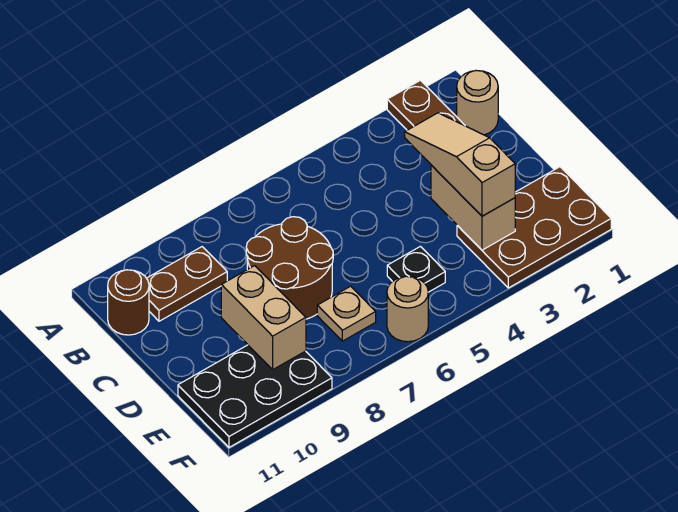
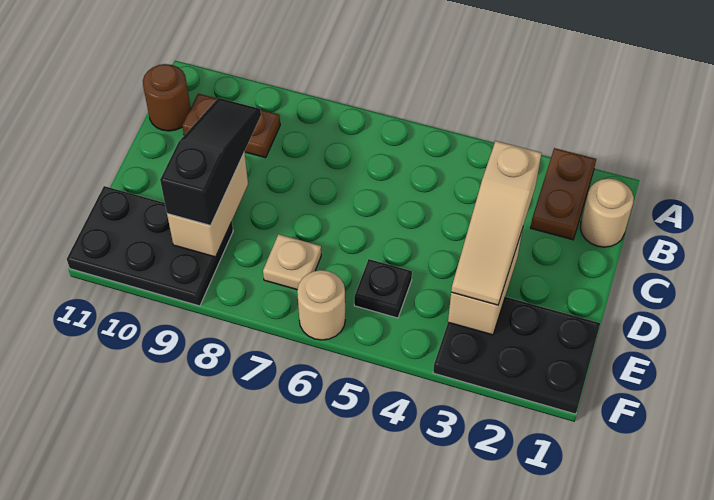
tan 1x3 slope [405,113,515,216] -> tan 1x3 slope turned to [451,141,542,305]
brown 2x2 round brick [246,217,333,319] -> none
none -> black 1x3 slope [160,98,261,226]
brown 2x3 plate [457,167,611,288] -> black 2x3 plate [433,297,600,414]

